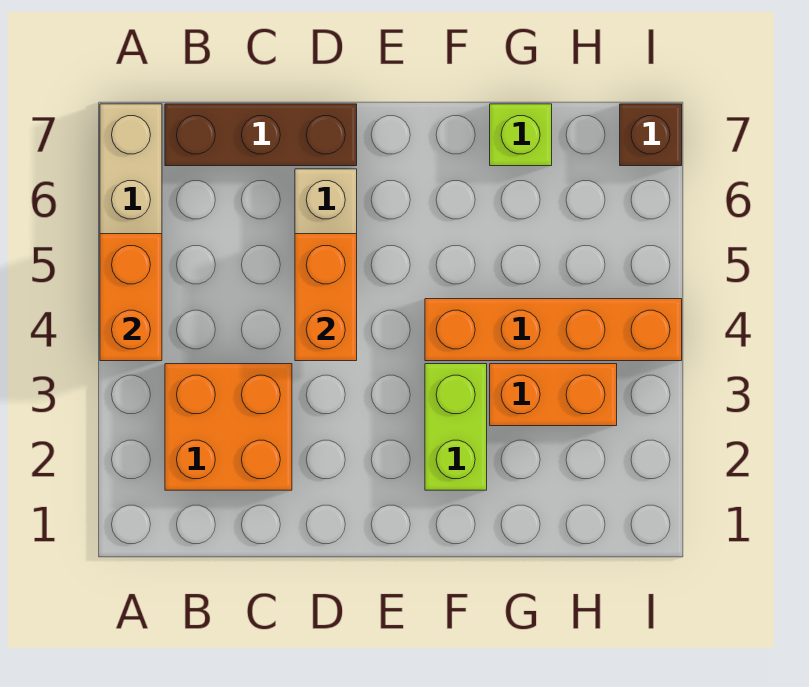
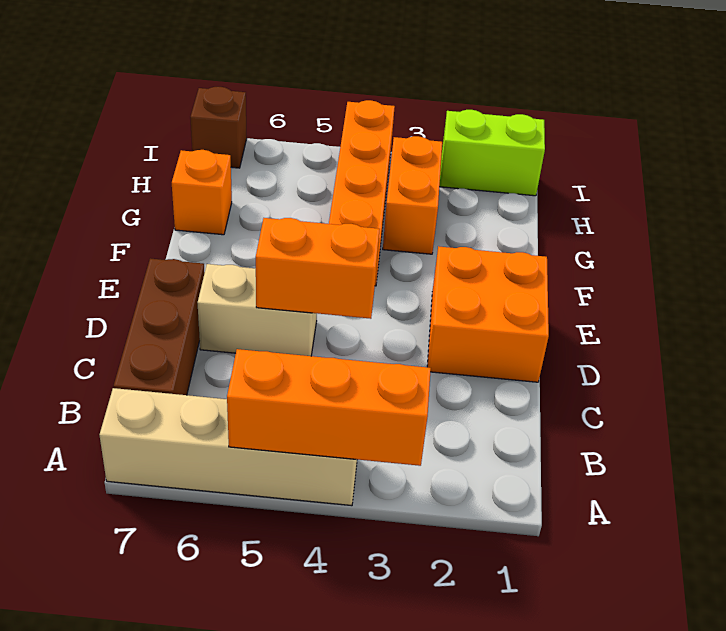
orange 1x2 brick [100,234,162,361] -> orange 1x3 brick [227,349,431,466]
orange 2x2 brick [165,364,292,490] -> orange 2x2 brick moved to [427,246,549,382]
lime 1x2 brick [425,364,487,490] -> lime 1x2 brick moved to [439,110,545,196]
lime 1x1 brick [490,104,552,166] -> orange 1x1 brick [172,150,232,235]

